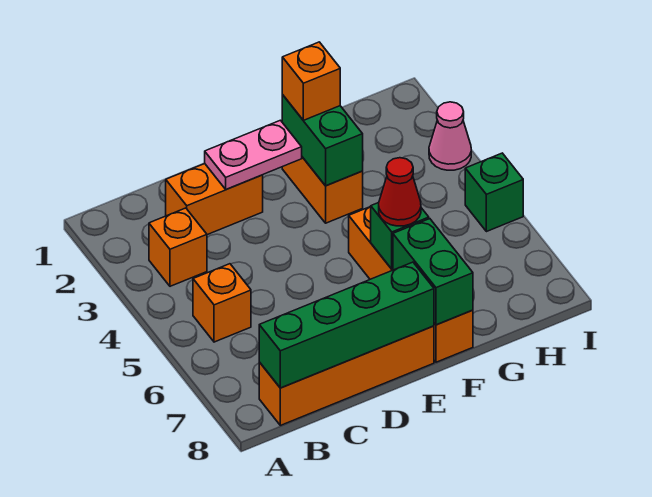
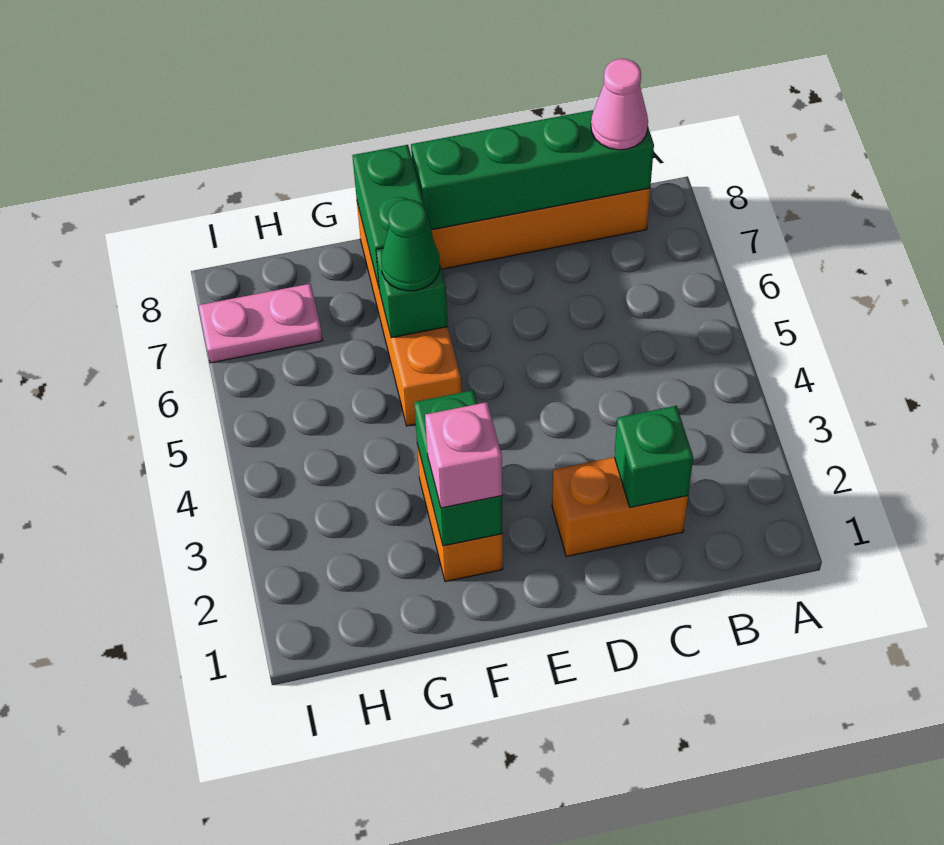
orange 1x1 brick [149,208,207,286] -> none
orange 1x1 brick [193,264,251,342] -> none
pink 1x2 plate [205,120,302,189] -> pink 1x2 plate moved to [199,284,323,363]
orange 1x1 brick [282,42,340,120] -> pink 1x1 brick [425,402,502,508]
red 1x1 cone [379,158,421,226] -> green 1x1 cone [381,199,440,291]
pink 1x1 cone [429,102,471,170] -> pink 1x1 cone moved to [591,59,648,150]
green 1x1 brick [465,153,523,232] -> green 1x1 brick moved to [614,406,693,507]

